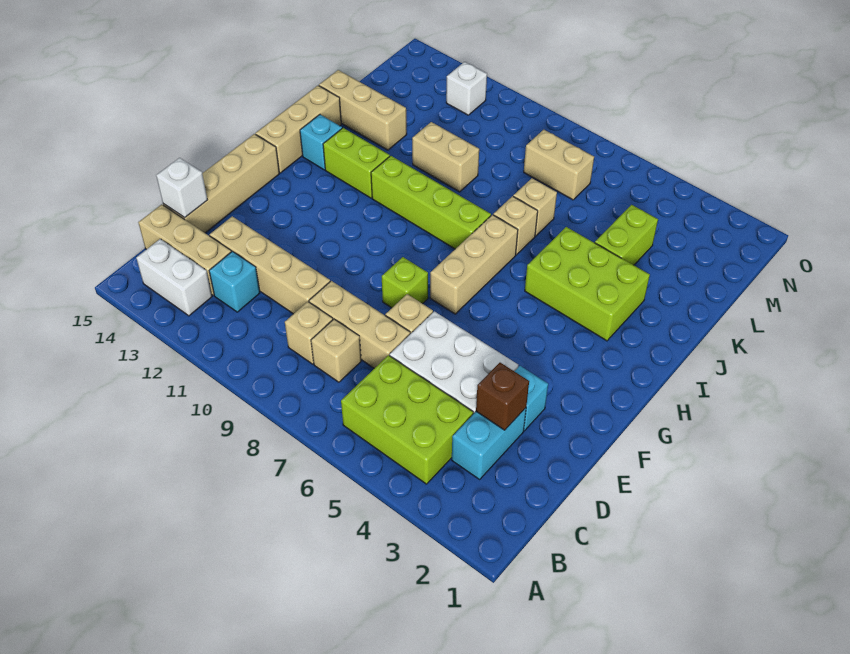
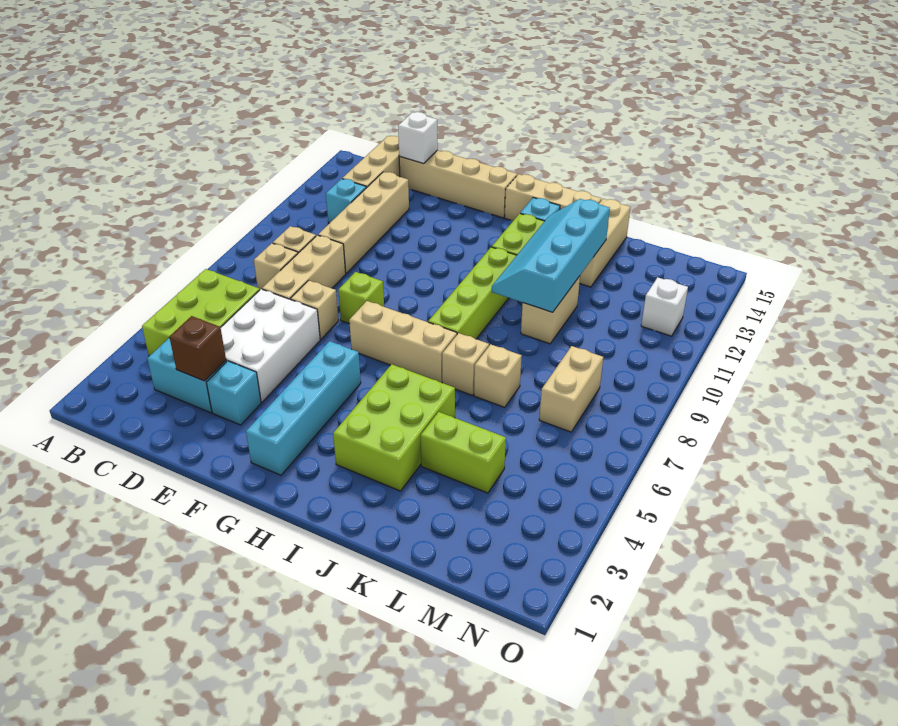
white 1x2 brick [136,239,212,316] -> none
none -> cyan 1x4 brick [246,341,361,475]
none -> cyan 2x4 slope [492,199,610,312]

